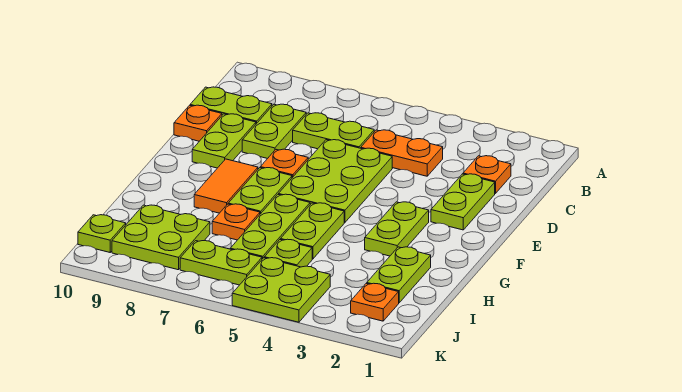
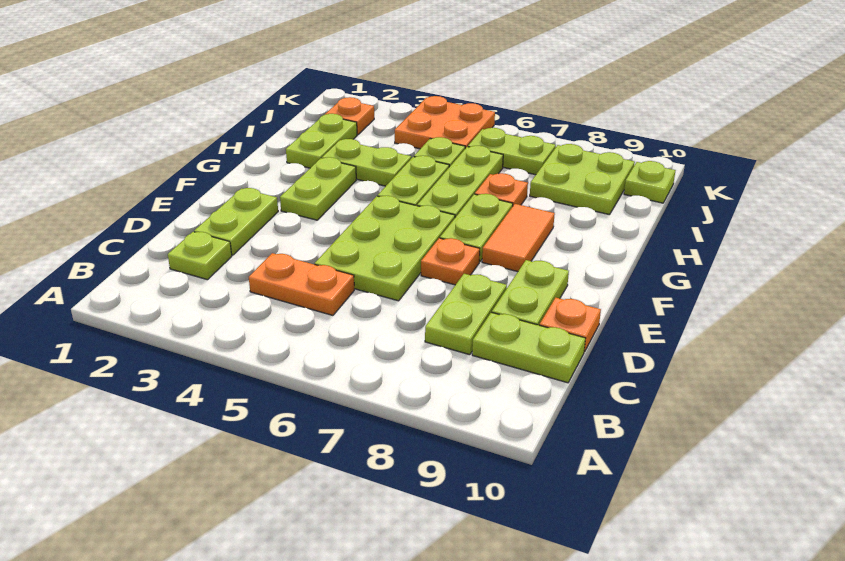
orange 1x1 plate [463,156,511,194] -> lime 1x1 plate [168,232,232,280]
lime 1x2 plate [293,113,374,149] -> lime 1x2 plate moved to [322,139,411,186]
lime 2x2 plate [232,258,330,322] -> orange 2x2 plate [395,96,495,149]

